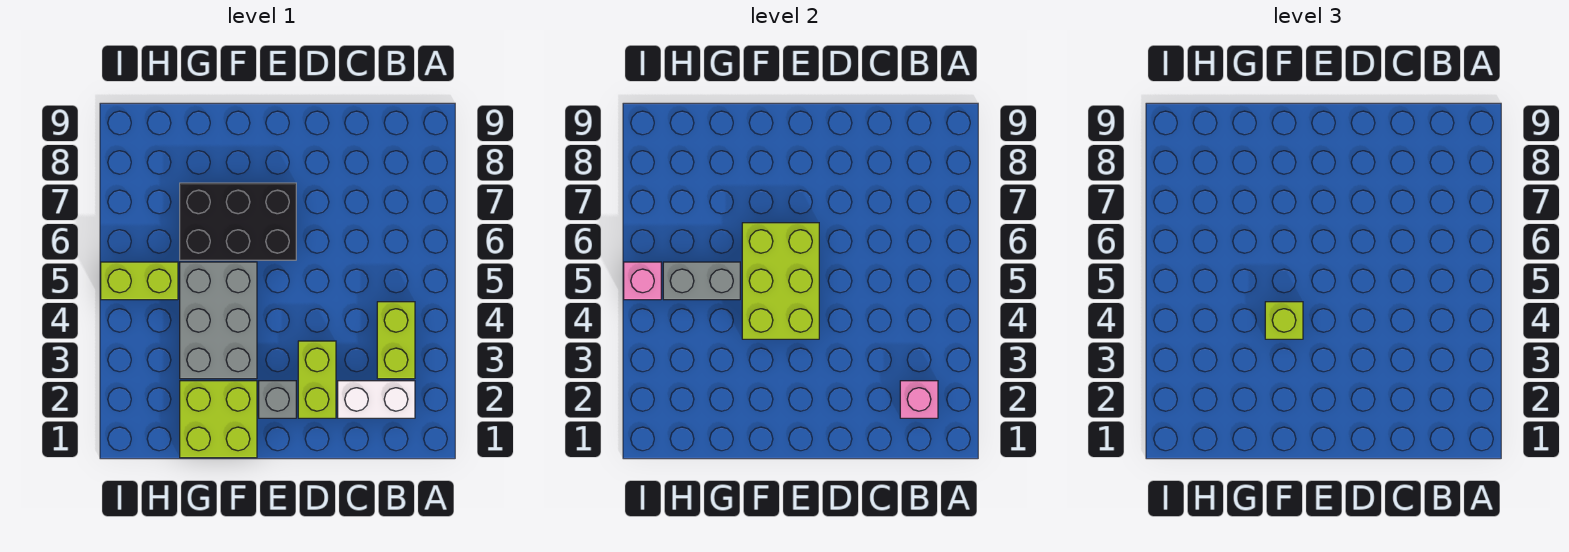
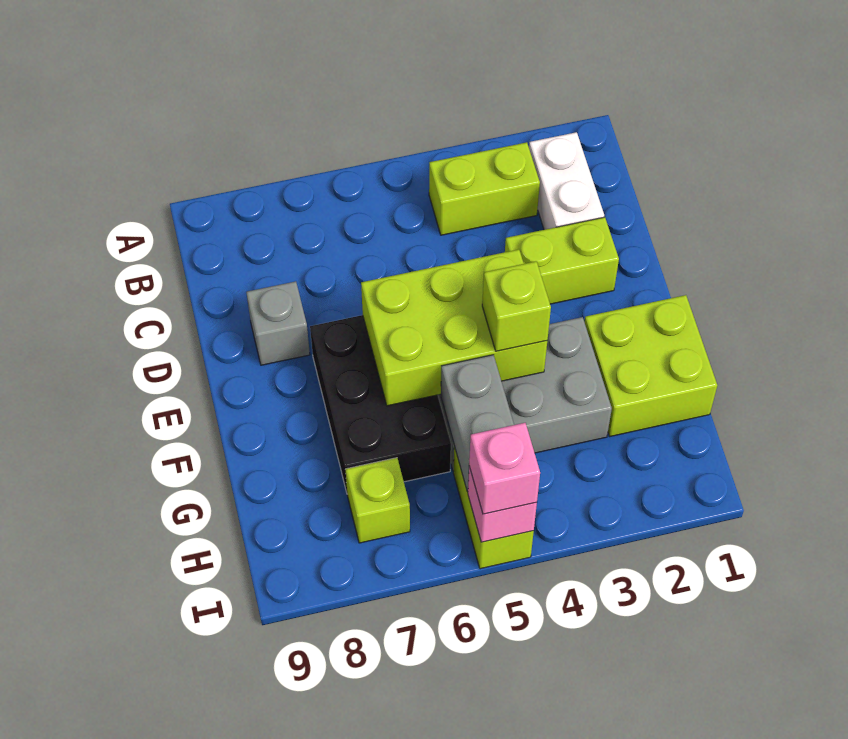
pink 1x1 brick [900,381,938,418] -> pink 1x1 brick moved to [469,423,540,514]
grey 1x1 brick [259,381,296,418] -> grey 1x1 brick moved to [246,281,310,365]
none -> lime 1x1 brick [346,458,410,543]

